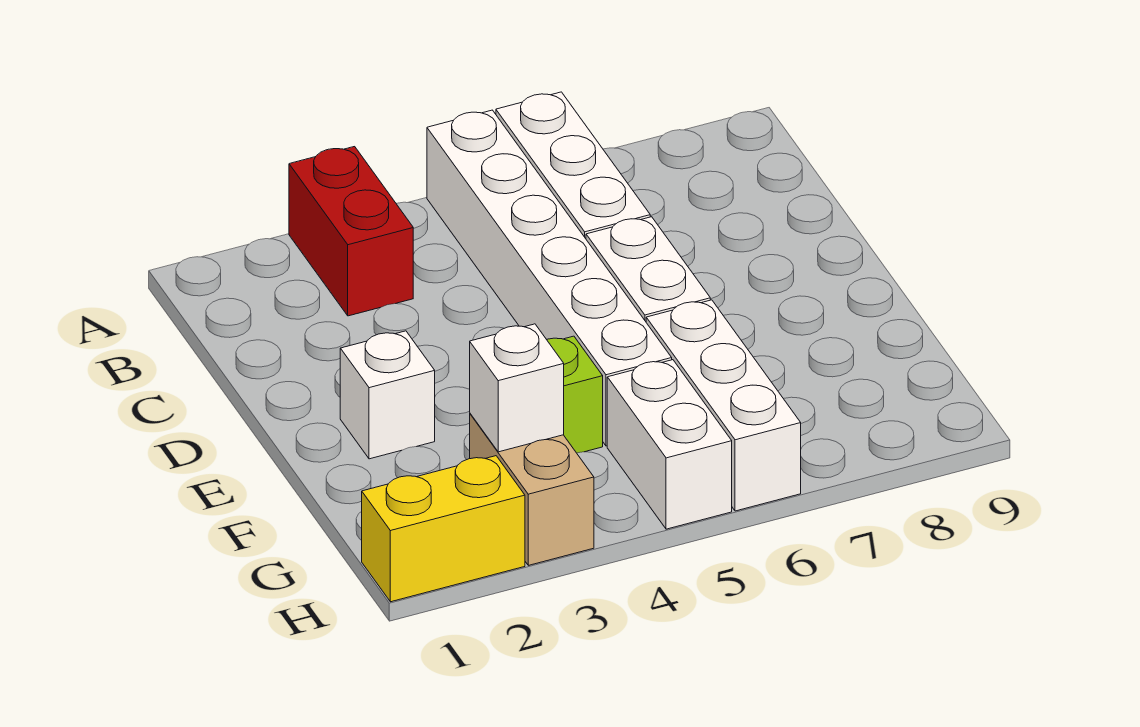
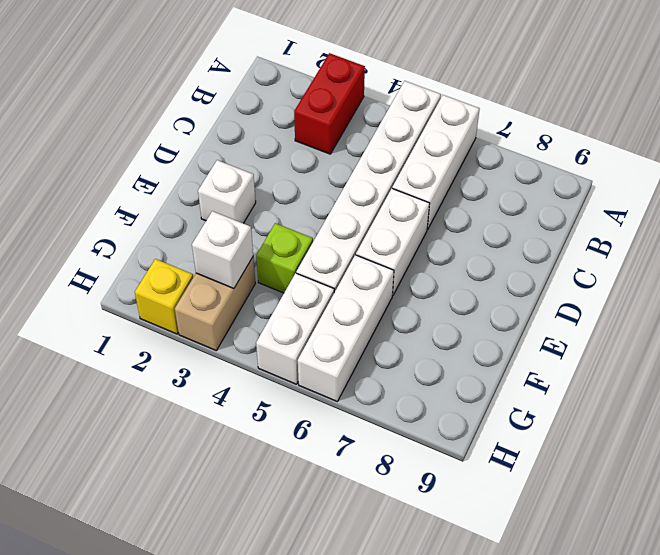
yellow 1x2 brick [362,456,525,602] -> yellow 1x1 brick [135,259,193,334]

